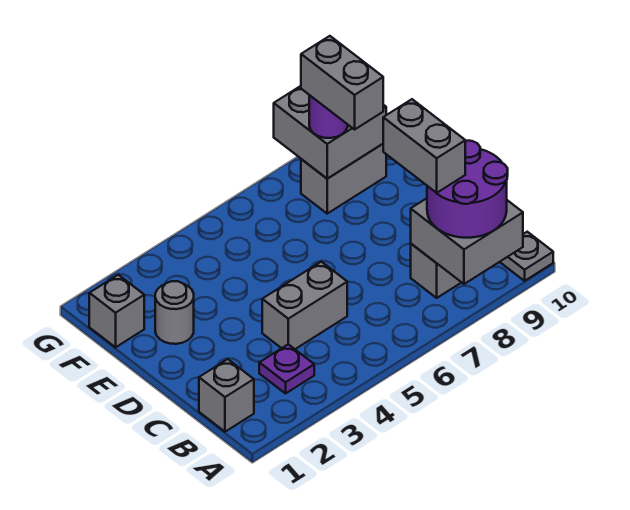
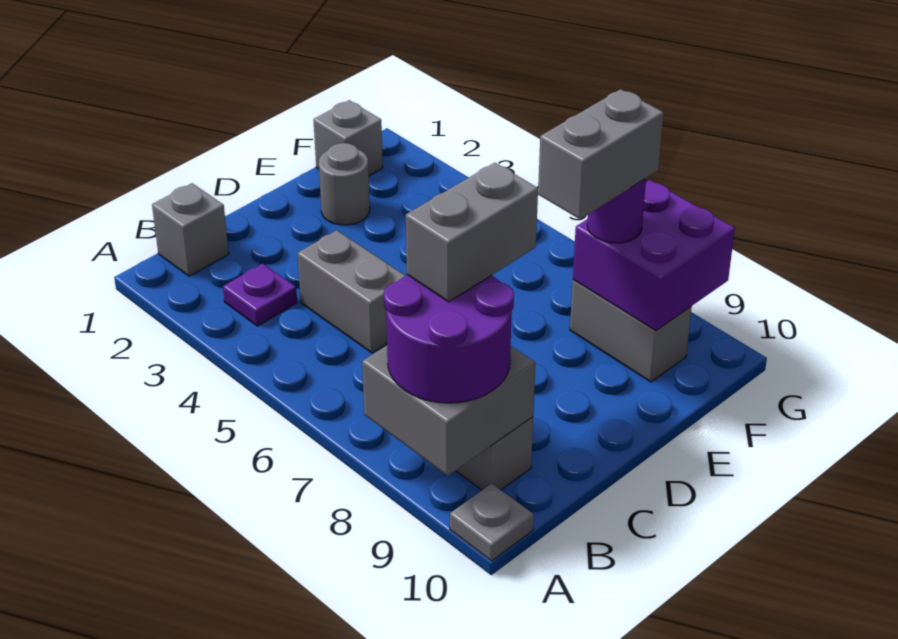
grey 2x2 brick [274,86,386,179] -> purple 2x2 brick [573,180,735,331]

